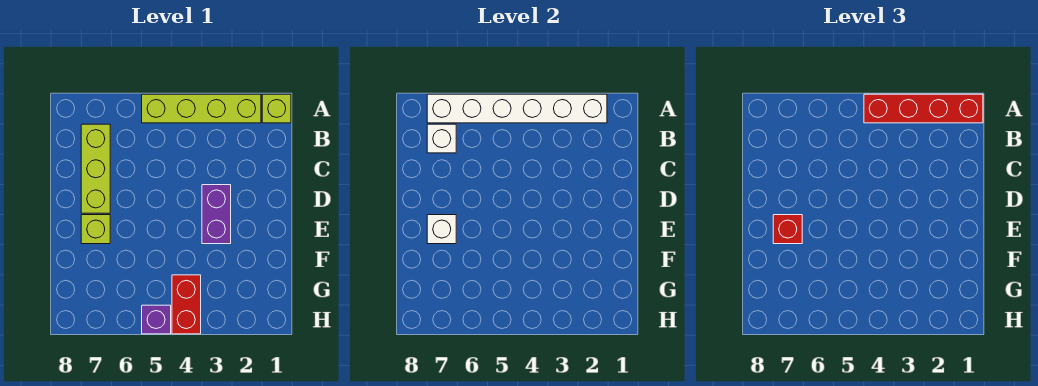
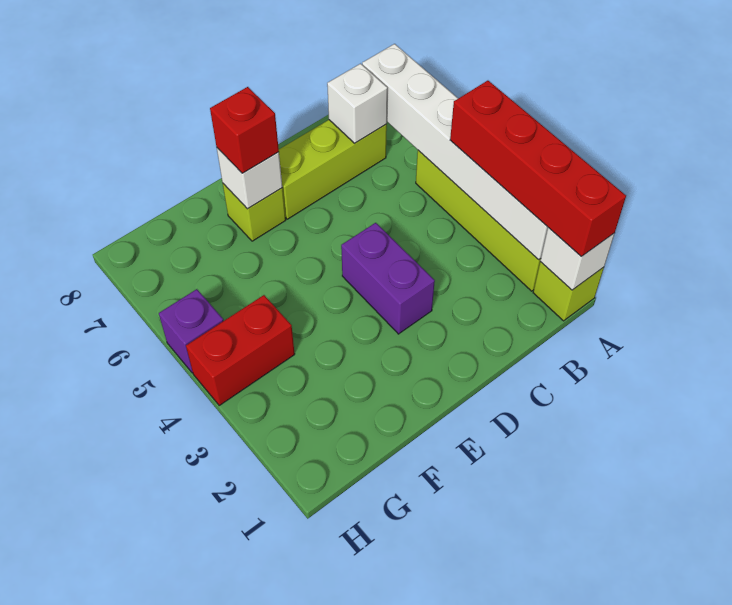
none -> white 1x1 brick [540,228,615,290]
purple 1x2 brick [202,185,231,244] -> purple 1x2 brick turned to [341,223,435,334]

